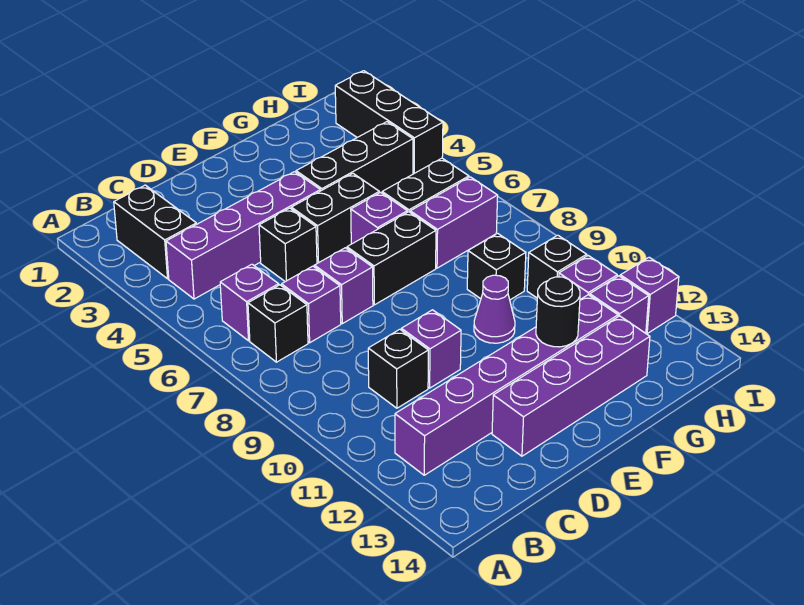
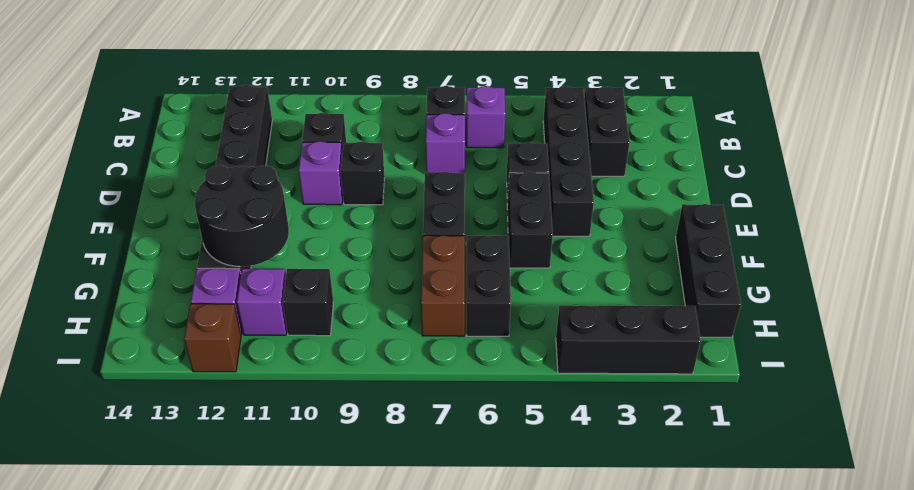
black 1x2 brick [114,185,197,279] -> black 1x2 brick turned to [584,87,630,176]
purple 1x4 brick [166,172,320,299] -> black 1x4 brick [543,86,594,236]
purple 1x6 brick [395,295,618,475] -> black 1x6 brick [197,85,272,273]
purple 1x1 brick [314,248,373,324] -> none
purple 1x4 brick [492,316,650,456] -> none
black 1x3 brick [296,122,413,193] -> black 1x3 brick moved to [676,204,741,337]
purple 1x1 brick [351,192,407,244] -> none
purple 1x1 cone [474,275,515,343] -> none
black 1x1 round brick [536,277,580,347] -> black 2x2 round brick [194,165,289,267]
purple 1x2 brick [410,177,498,268] -> brown 1x2 brick [421,235,465,336]
black 1x1 brick [467,233,526,300] -> black 1x1 brick moved to [341,141,384,205]
purple 1x1 brick [620,257,679,333] -> brown 1x1 brick [184,304,241,372]

